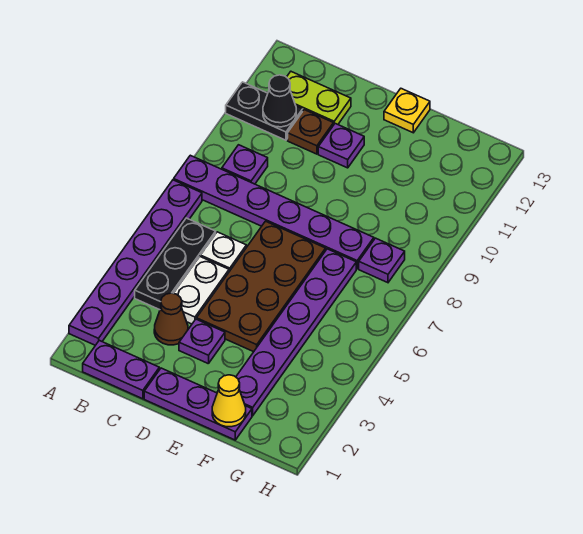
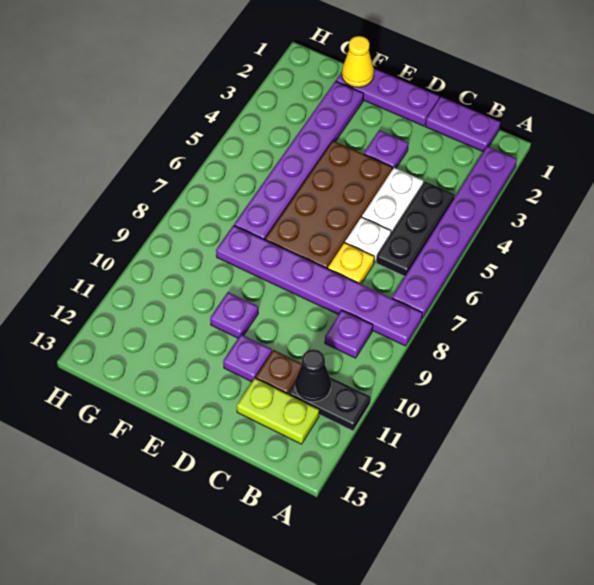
brown 1x1 cone [154,293,188,345] -> none
yellow 1x1 plate [384,89,430,133] -> yellow 1x1 plate moved to [328,243,374,284]
purple 1x1 plate [359,238,405,283] -> purple 1x1 plate moved to [210,292,258,338]

